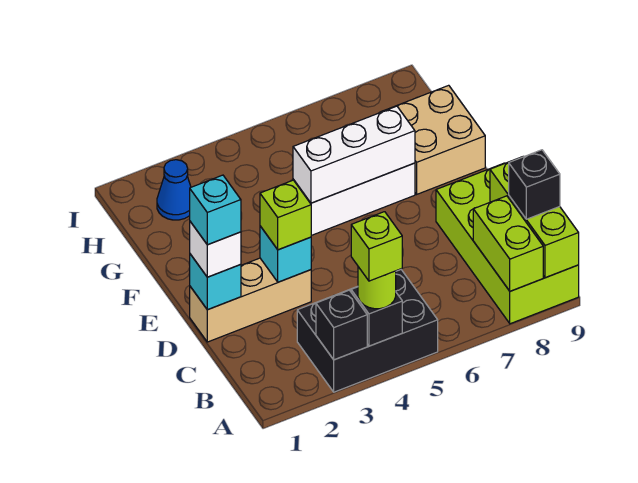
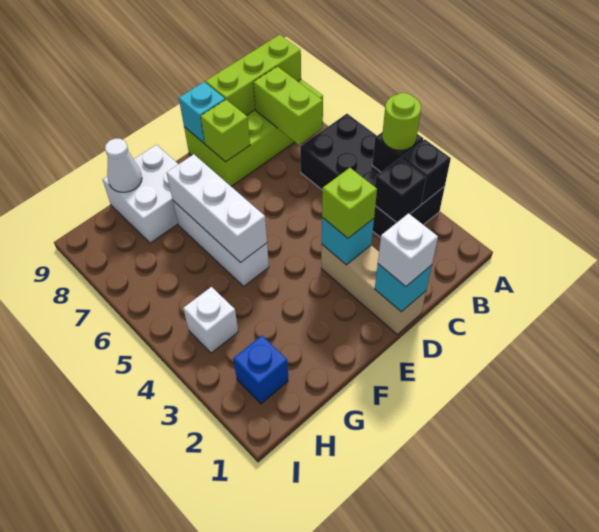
black 2x3 brick [297,270,438,392] -> black 2x4 brick [300,114,445,238]
lime 1x1 brick [351,212,402,281] -> lime 1x1 brick moved to [201,100,250,162]
lime 1x2 brick [473,196,543,291] -> lime 1x2 brick turned to [253,66,323,145]
black 1x1 brick [509,150,560,219] -> black 1x1 brick moved to [375,158,426,223]
cyan 1x1 brick [190,175,241,245] -> cyan 1x1 brick moved to [179,82,225,143]
tan 2x2 brick [382,85,485,194] -> white 2x2 brick [103,145,178,243]
none -> white 1x1 cone [105,139,142,192]
blue 1x1 cone [157,160,191,220] -> blue 1x1 brick [233,335,288,404]
none -> white 1x1 brick [183,287,238,353]

